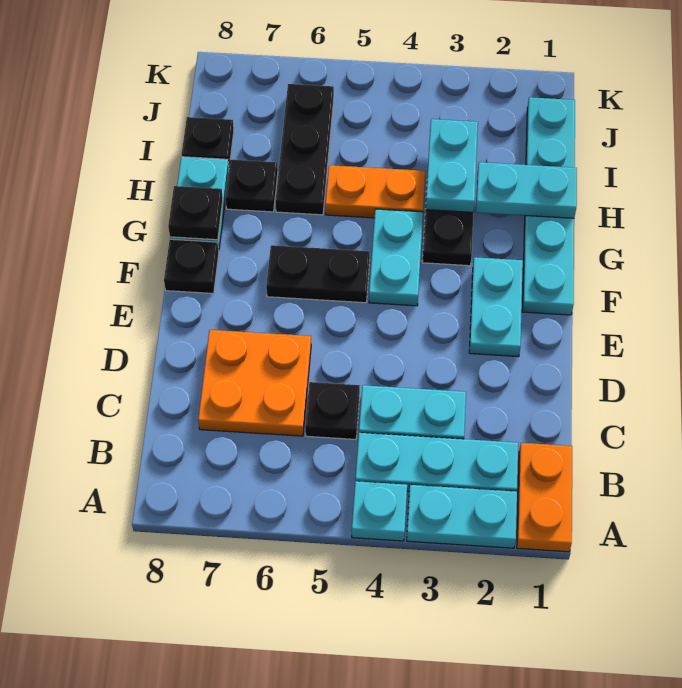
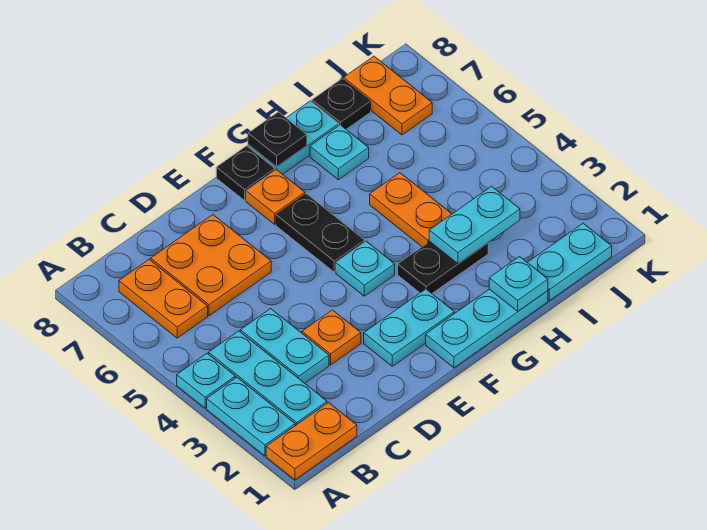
none -> orange 1x2 plate [119,259,208,338]
black 1x1 plate [305,382,360,439] -> none
none -> orange 1x1 plate [302,310,361,365]
cyan 1x2 plate [369,209,423,306] -> cyan 1x1 plate [336,241,395,296]
none -> orange 1x1 plate [246,170,305,224]
cyan 1x2 plate [476,162,577,218] -> cyan 1x1 plate [489,257,548,311]
black 1x3 plate [275,84,334,215] -> none
black 1x1 plate [226,160,278,212] -> cyan 1x1 plate [310,125,369,180]
none -> orange 1x2 plate [344,56,432,135]

